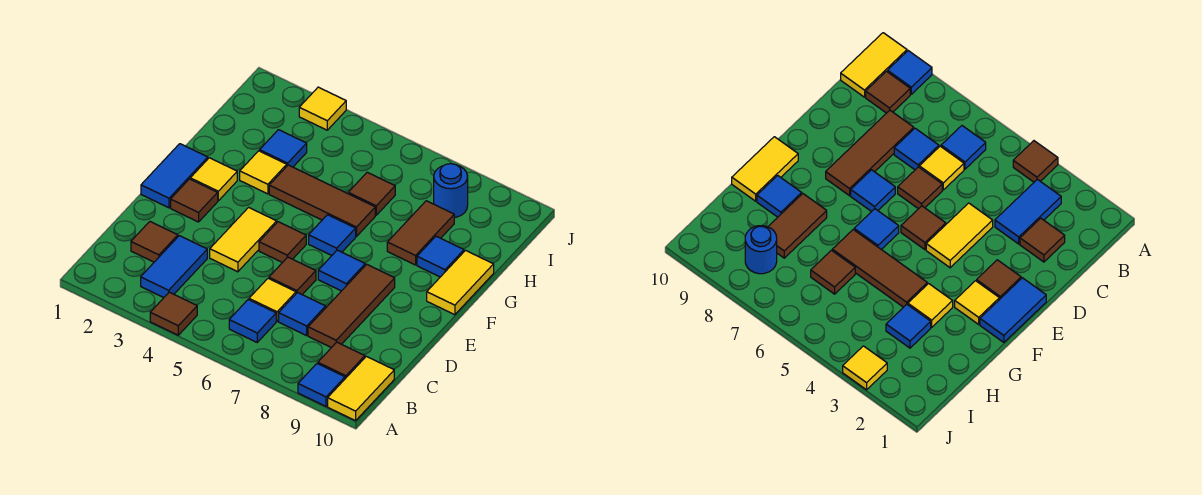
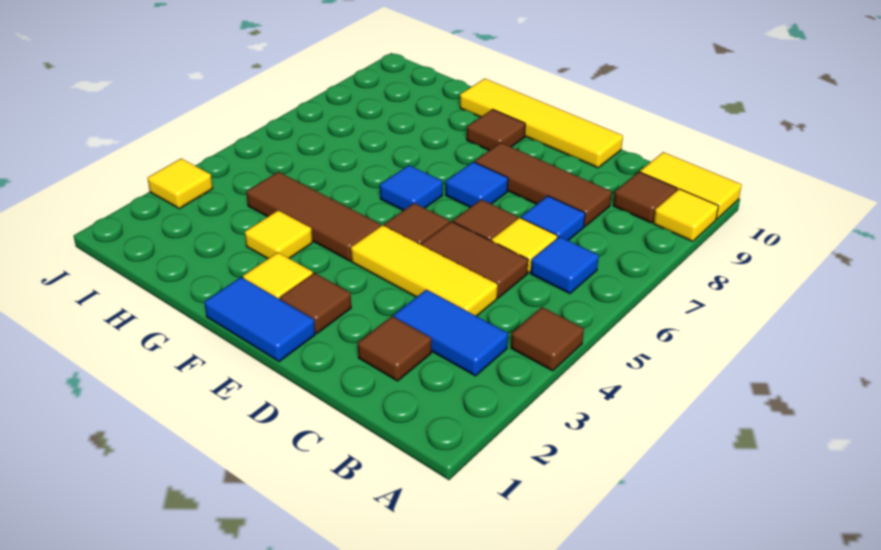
blue 1x1 tile [298,364,345,406] -> yellow 1x1 tile [653,189,718,242]
yellow 1x2 tile [210,207,277,272] -> yellow 1x3 tile [351,225,498,316]
yellow 1x2 tile [427,251,494,315] -> yellow 1x4 tile [460,79,623,168]
brown 1x3 tile [269,165,375,237] -> brown 1x3 tile turned to [246,172,381,261]
brown 1x2 tile [387,201,454,265] -> brown 1x2 tile moved to [422,221,528,298]
blue 1x1 tile [417,236,464,277] -> none
blue 1x1 tile [260,130,307,167] -> none
brown 1x1 tile [348,172,395,215] -> brown 1x1 tile moved to [467,109,525,150]
blue 1x1 round brick [434,164,468,218] -> none

